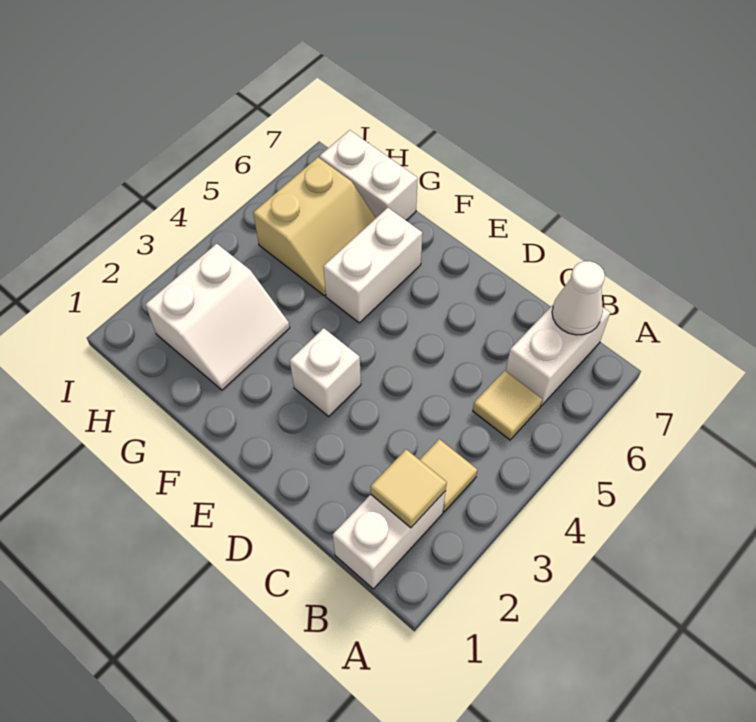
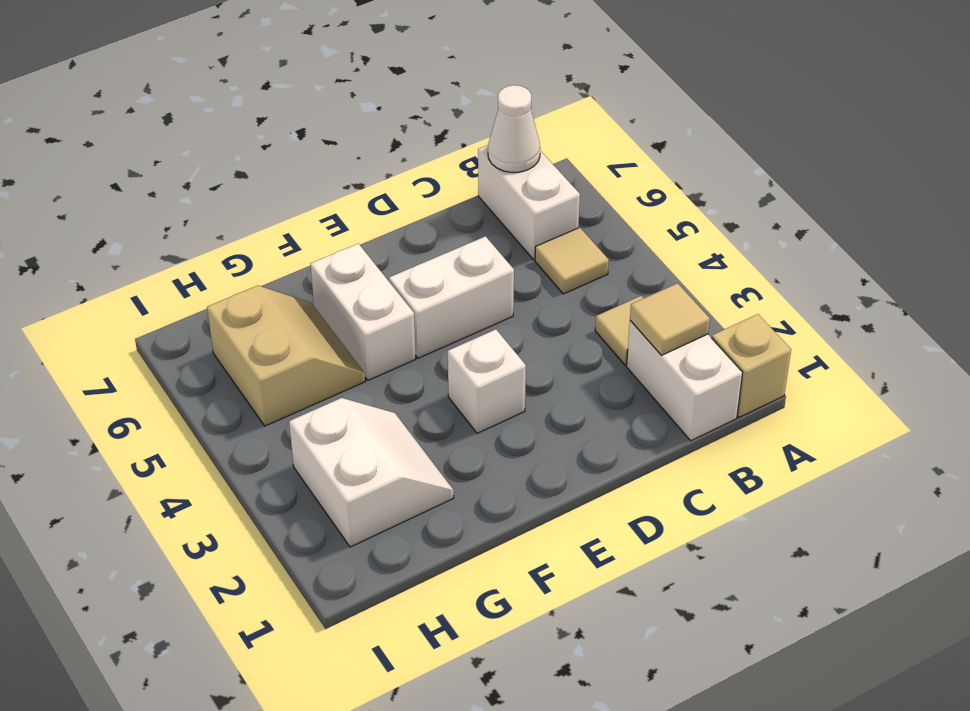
none -> tan 1x1 brick [712,314,791,417]
white 1x2 brick [320,130,418,220] -> white 1x2 brick moved to [389,236,514,358]

